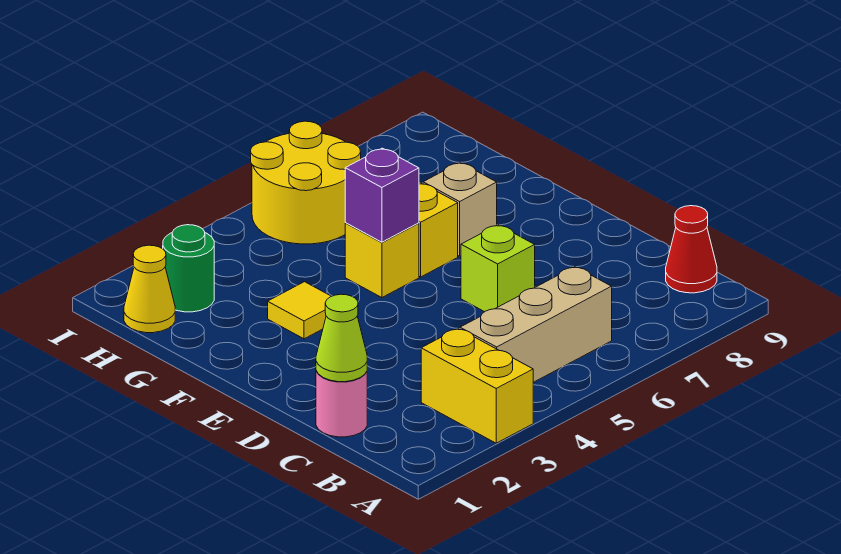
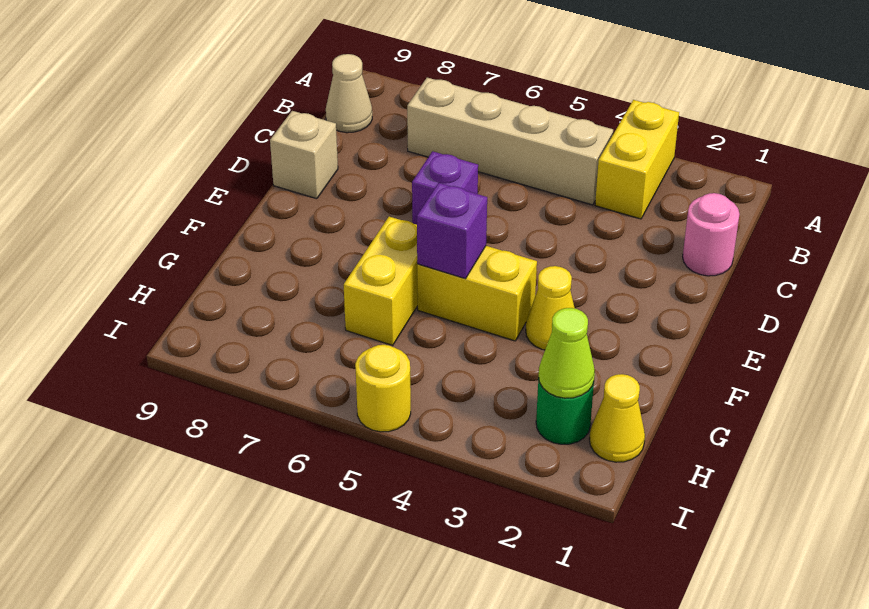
tan 1x3 brick [460,267,612,382] -> tan 1x4 brick [407,78,613,205]
red 1x1 cone [666,206,717,293] -> tan 1x1 cone [326,54,372,133]
lime 1x1 cone [316,294,367,382] -> lime 1x1 cone moved to [539,308,595,398]
lime 1x1 brick [461,225,535,312] -> purple 1x1 brick [412,151,478,225]
yellow 1x1 tile [268,282,331,339] -> yellow 1x1 cone [526,266,574,350]
yellow 1x1 brick [345,223,419,298] -> yellow 1x2 brick [417,246,537,341]
tan 1x1 brick [423,162,497,256] -> tan 1x1 brick moved to [270,111,338,199]
yellow 2x2 round brick [251,121,361,244] -> yellow 1x1 round brick [355,345,411,432]

